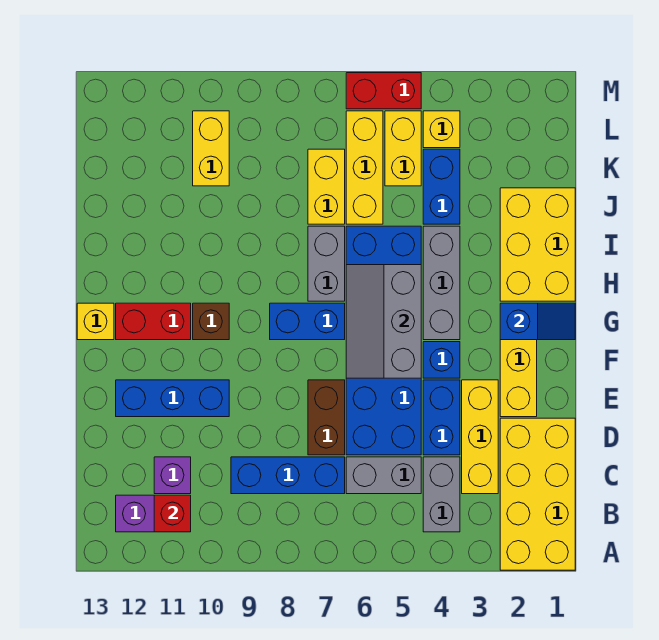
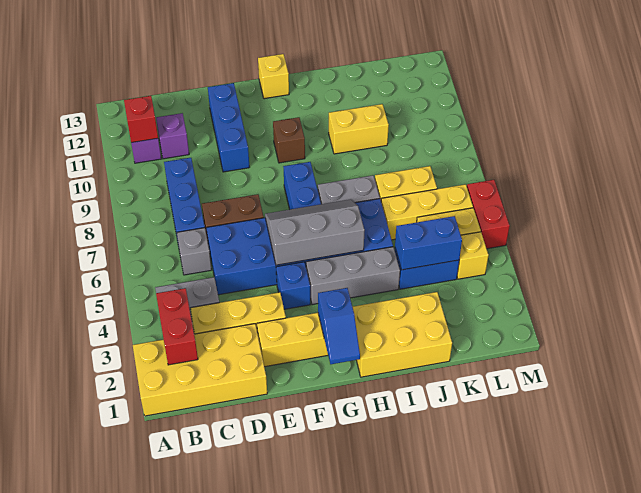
grey 1x2 brick [346,457,421,494] -> grey 1x1 brick [177,228,212,275]
blue 1x2 brick [423,380,460,455] -> blue 1x2 brick moved to [395,216,462,270]
red 1x2 brick [116,303,191,340] -> red 1x2 brick moved to [156,288,198,365]
yellow 1x2 brick [193,111,229,186] -> yellow 1x2 brick moved to [329,104,389,154]

